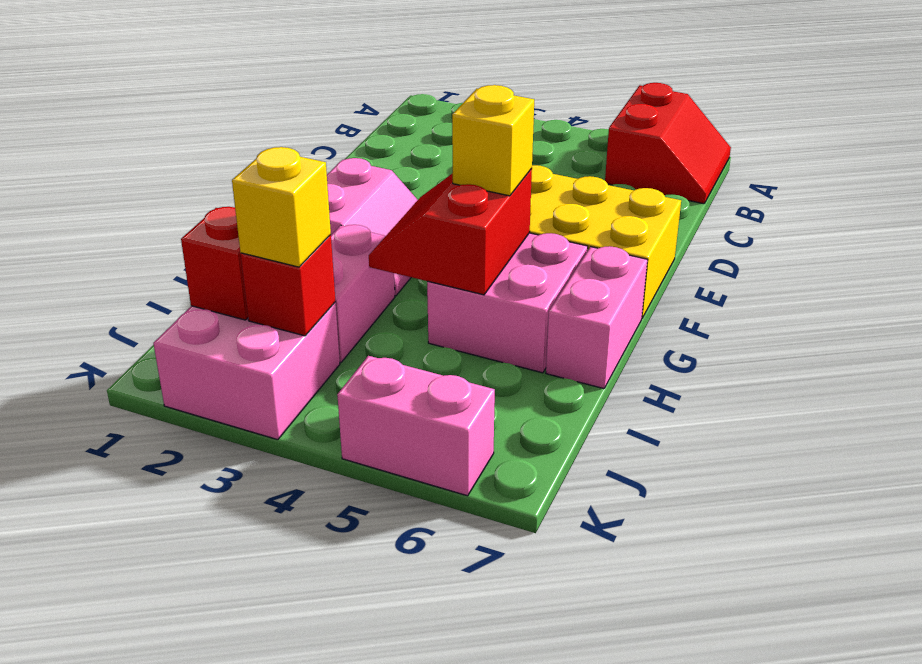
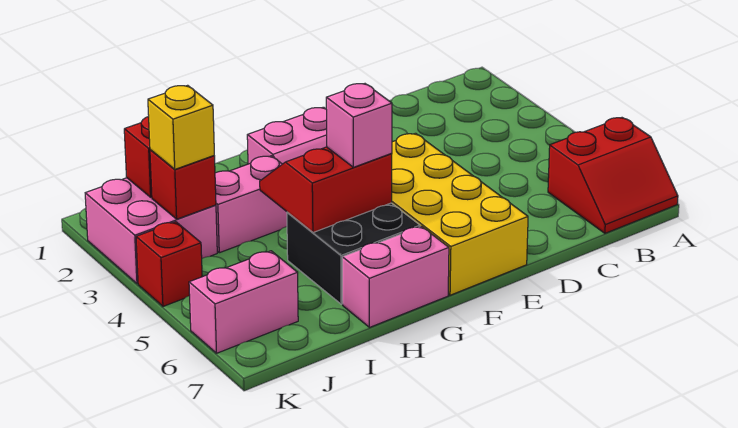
pink 2x2 brick [427,233,588,373] -> black 2x2 brick [287,203,420,304]
yellow 1x1 brick [452,85,534,196] -> pink 1x1 brick [326,84,392,167]
none -> red 1x1 brick [136,222,202,306]
pink 1x2 brick [337,356,495,496] -> pink 1x2 brick turned to [189,251,298,353]

